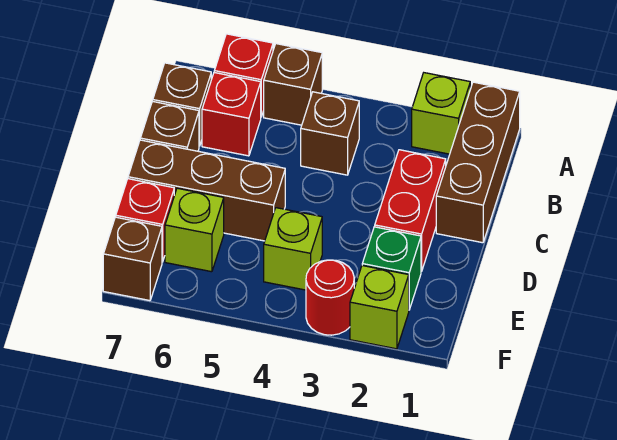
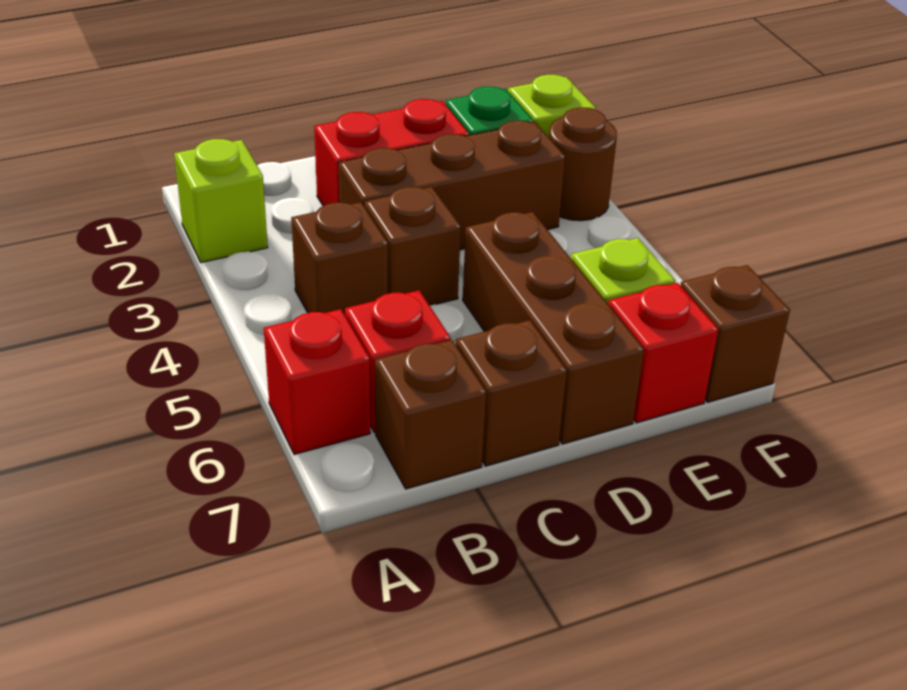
brown 1x3 brick [436,82,520,243] -> brown 1x3 brick moved to [339,121,565,250]
brown 1x1 brick [264,44,322,125] -> brown 1x1 brick moved to [365,187,461,306]
lime 1x1 brick [264,208,322,290] -> none
red 1x1 round brick [306,260,354,335] -> brown 1x1 round brick [549,108,617,221]

